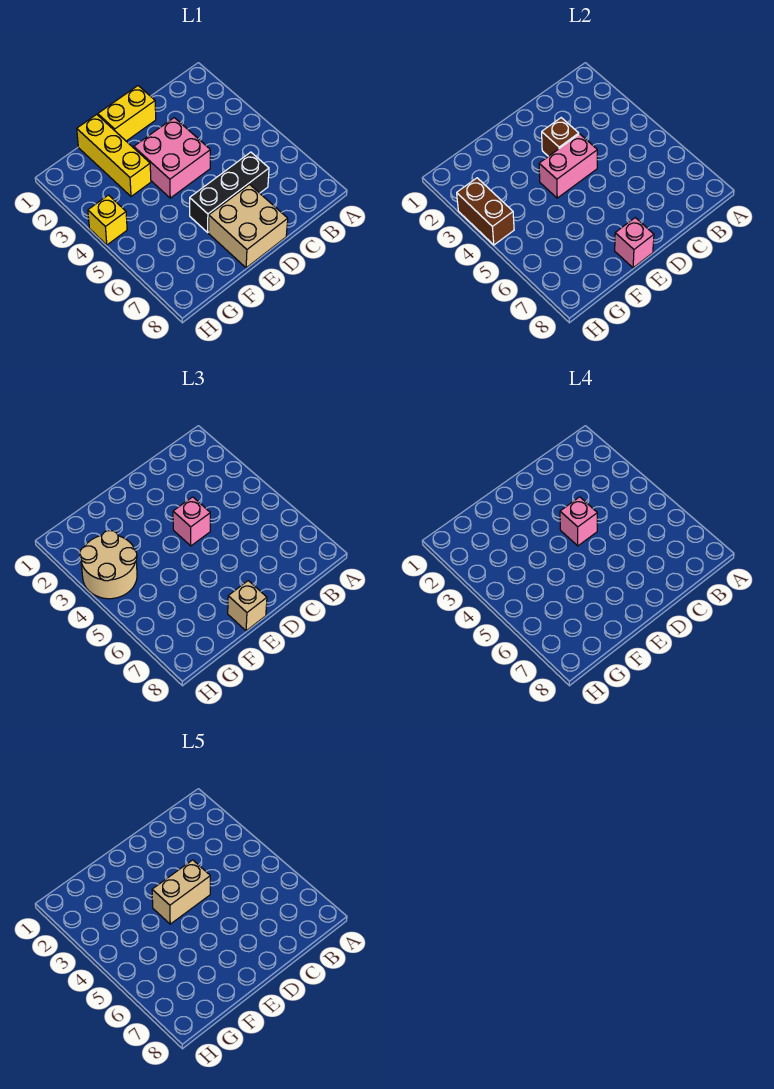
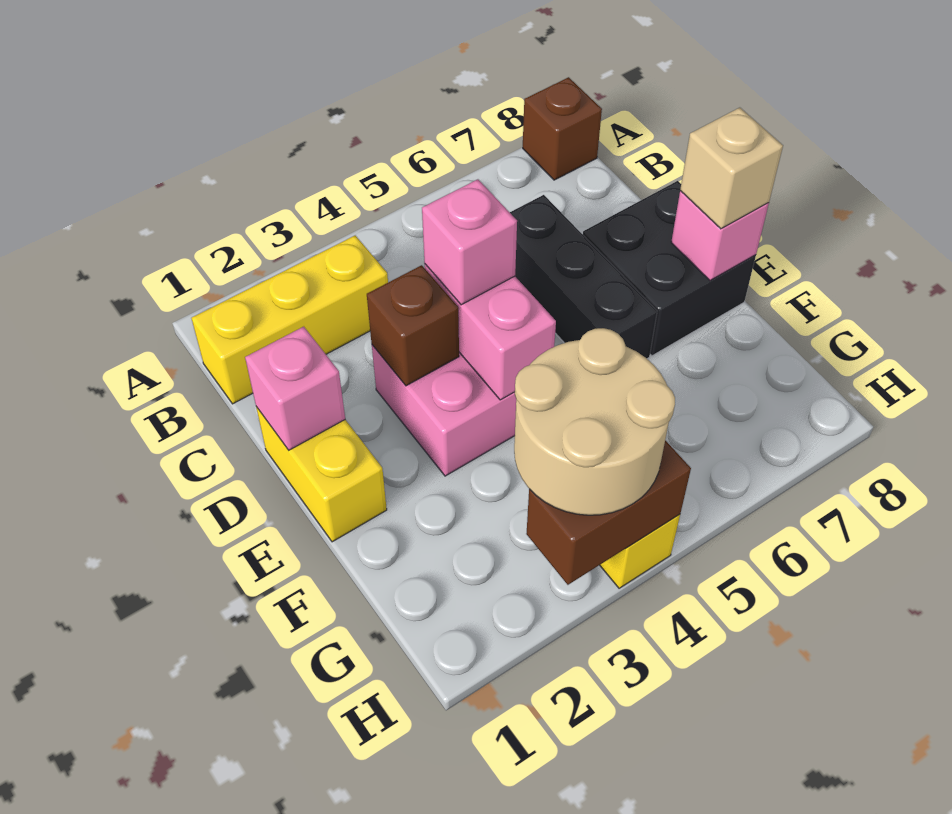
none -> brown 1x1 brick [523,77,602,180]
pink 1x1 brick [560,497,597,546] -> pink 1x1 brick moved to [245,327,345,450]
tan 1x2 brick [152,860,210,924] -> none
tan 2x2 brick [209,185,288,268] -> black 2x2 brick [583,181,756,356]
yellow 1x3 brick [77,114,151,196] -> yellow 1x3 brick moved to [191,235,388,404]

